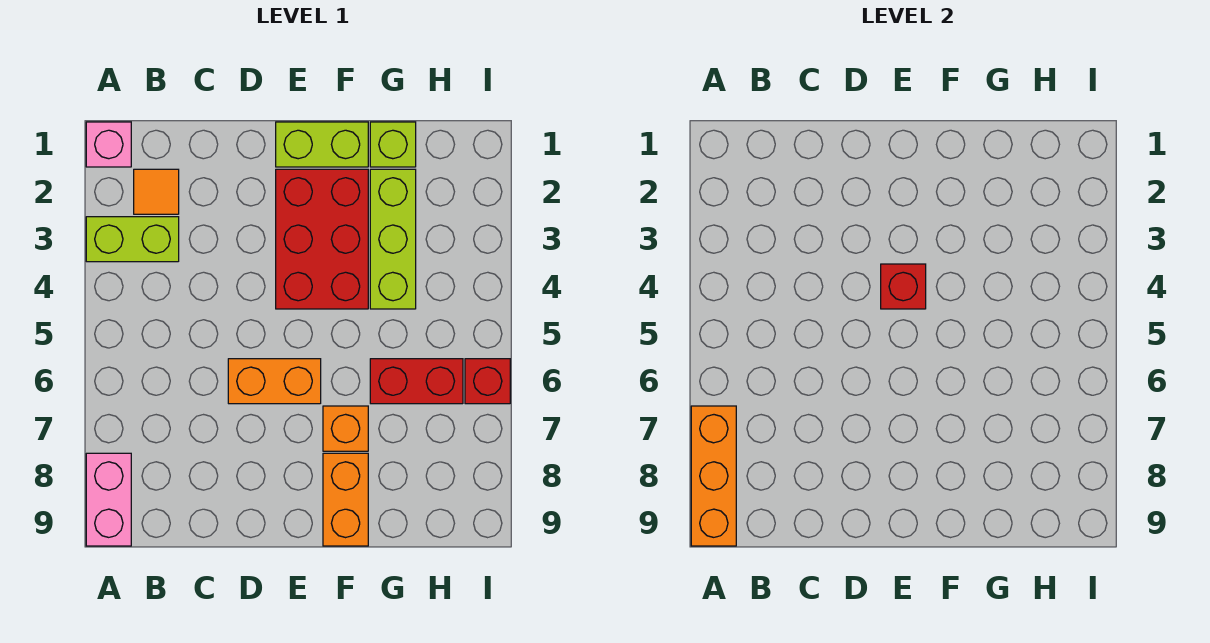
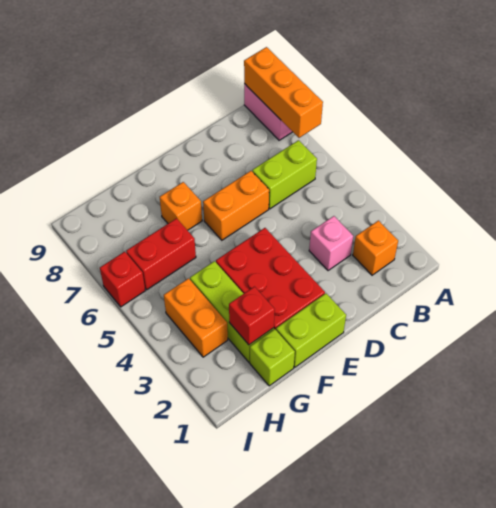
pink 1x1 brick [86,122,131,167] -> pink 1x1 brick moved to [309,216,353,271]
lime 1x2 brick [86,217,179,262] -> lime 1x2 brick moved to [252,140,317,209]
orange 1x1 tile [134,169,179,214] -> orange 1x1 brick [353,221,398,275]
red 1x1 brick [881,264,926,309] -> red 1x1 brick moved to [229,287,275,345]
orange 1x2 brick [323,453,368,546] -> orange 1x2 brick moved to [164,278,228,357]

